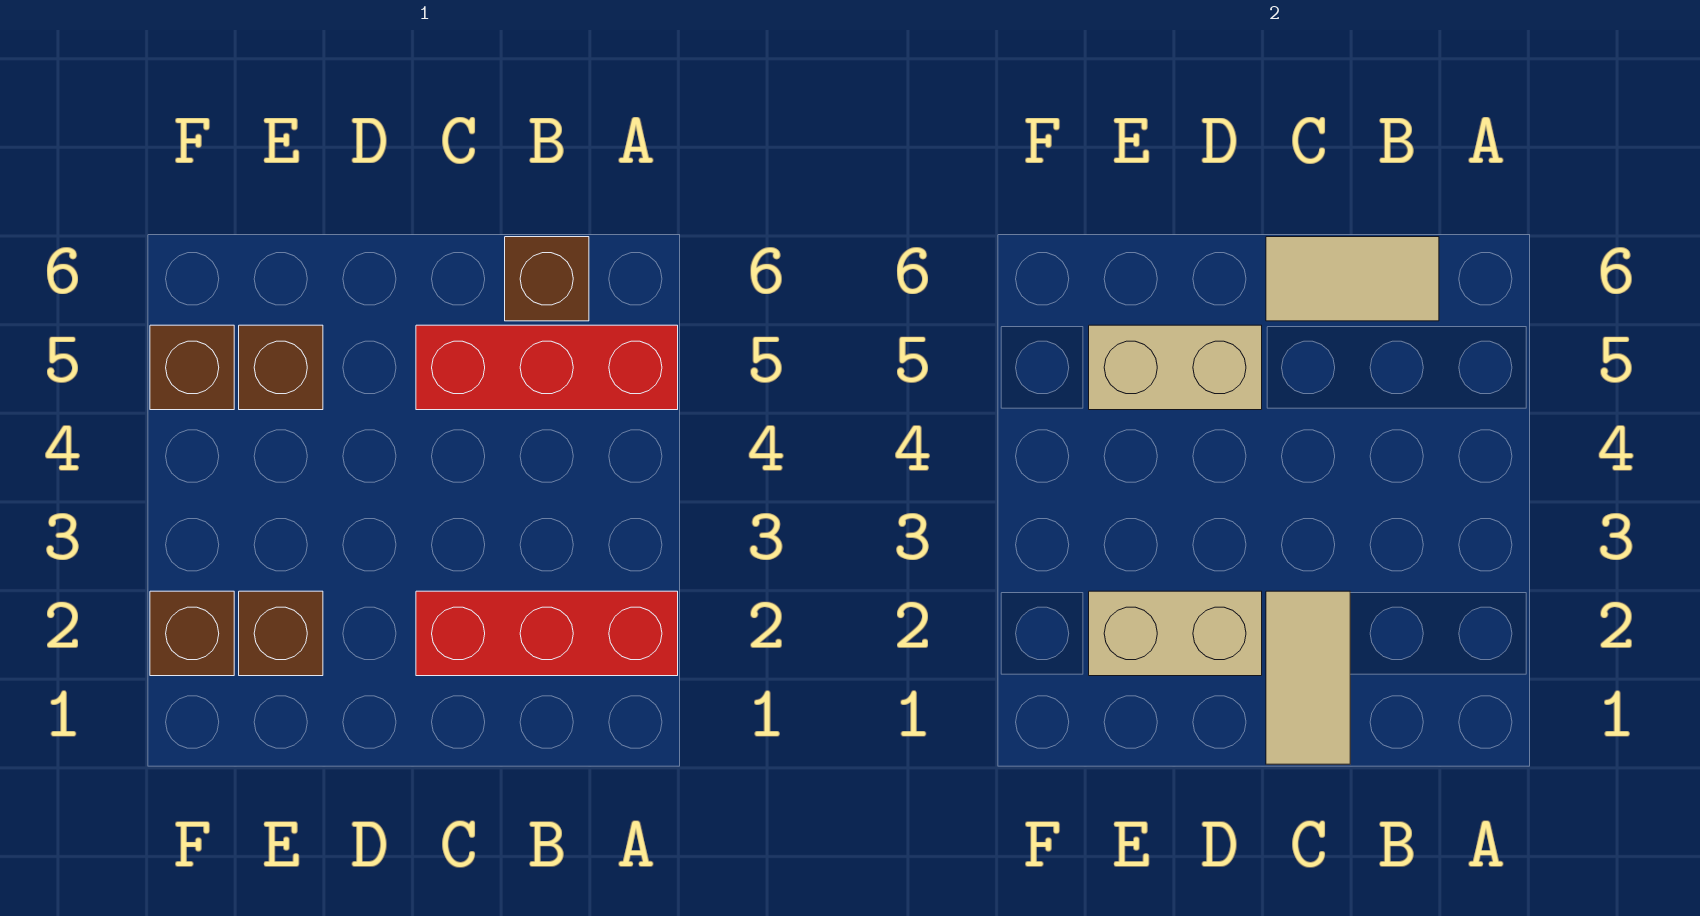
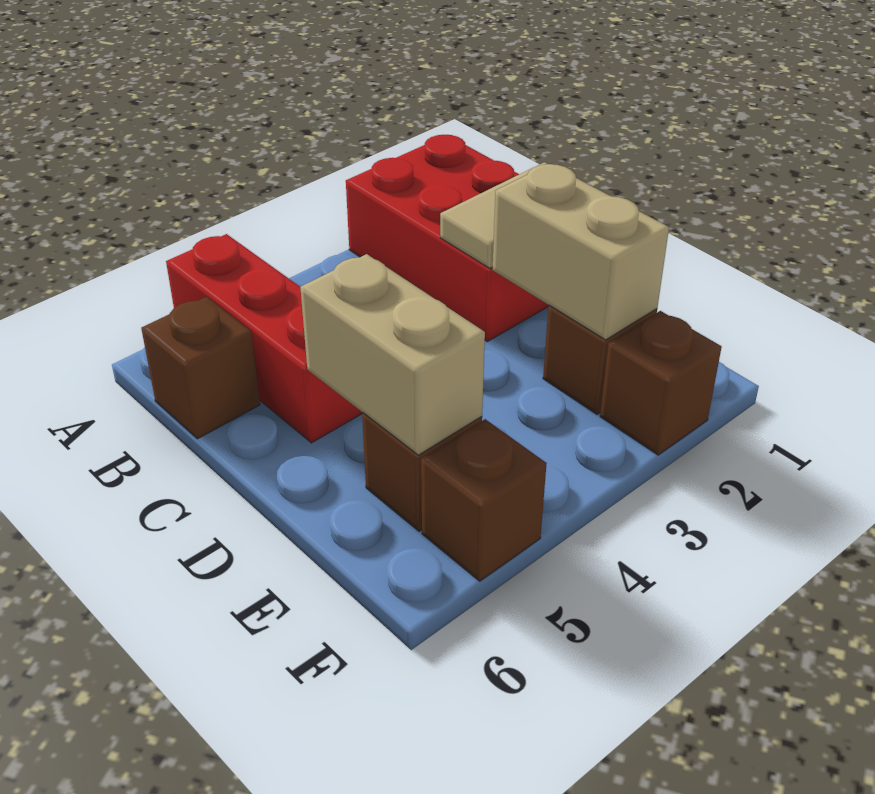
red 1x3 brick [416,591,678,676] -> red 2x3 brick [346,135,549,342]
tan 1x2 tile [1266,237,1439,321] -> none

